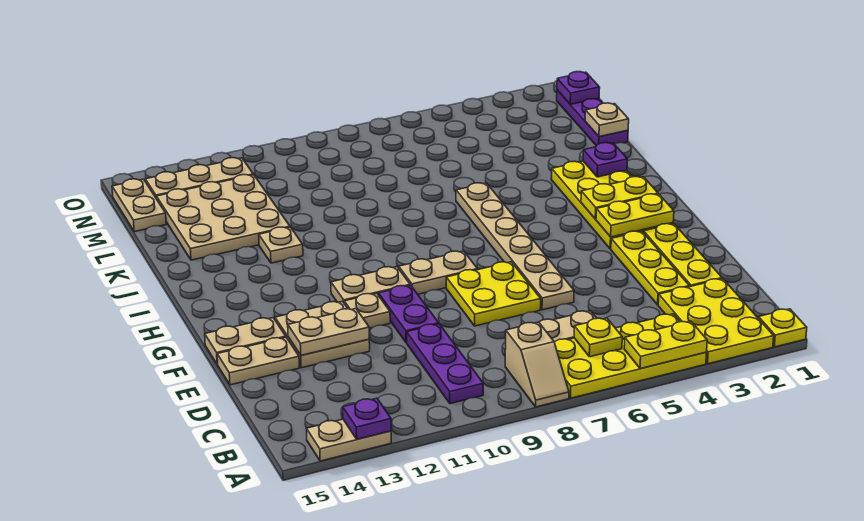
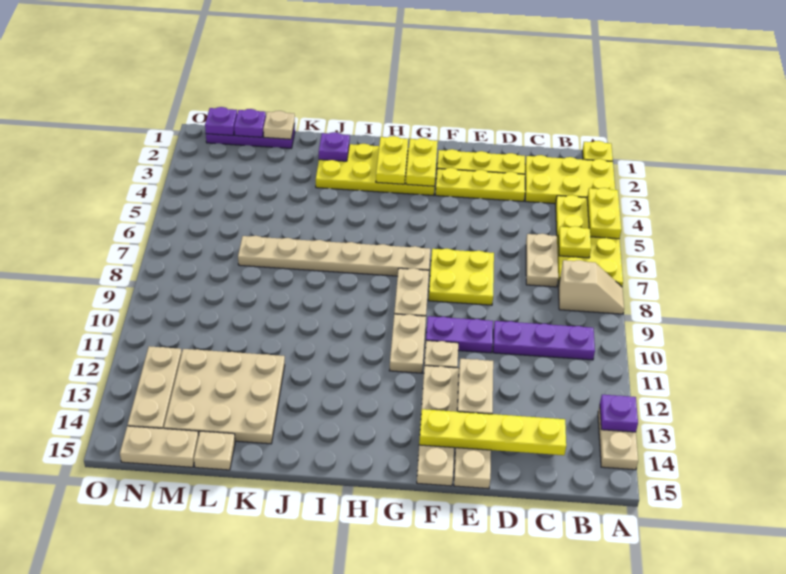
none -> yellow 1x4 plate [419,409,566,455]
tan 1x6 plate [456,183,574,310] -> tan 1x6 plate moved to [238,236,430,276]
tan 1x1 plate [259,227,303,263] -> tan 1x1 plate moved to [194,431,235,470]
none -> purple 1x1 plate [234,109,266,137]

